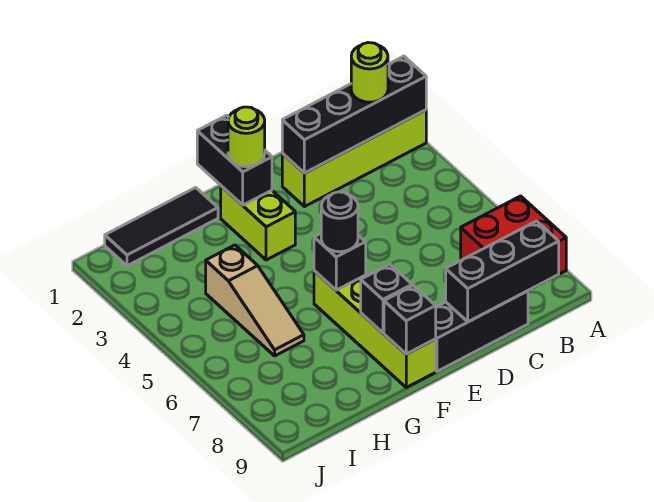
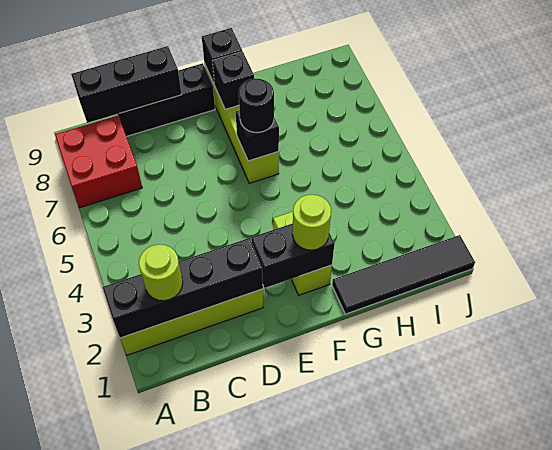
black 1x2 brick [197,116,272,205] -> black 1x2 brick turned to [251,223,334,288]
black 1x3 tile [105,188,218,266] -> black 1x4 tile [332,235,475,314]
tan 1x3 slope [206,245,304,356] -> none

